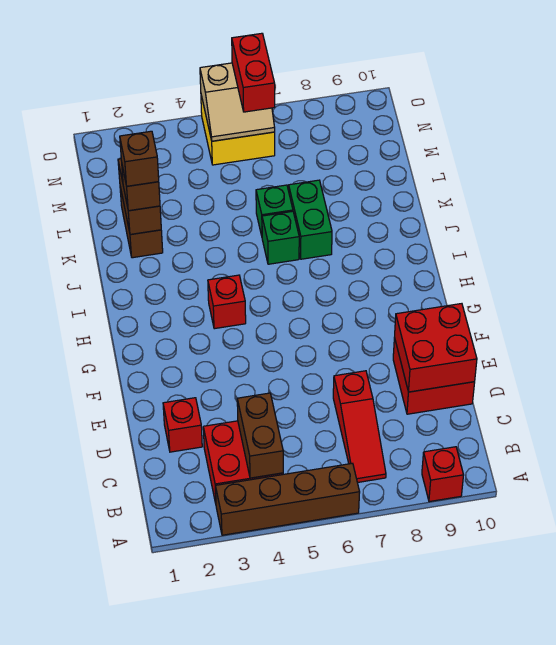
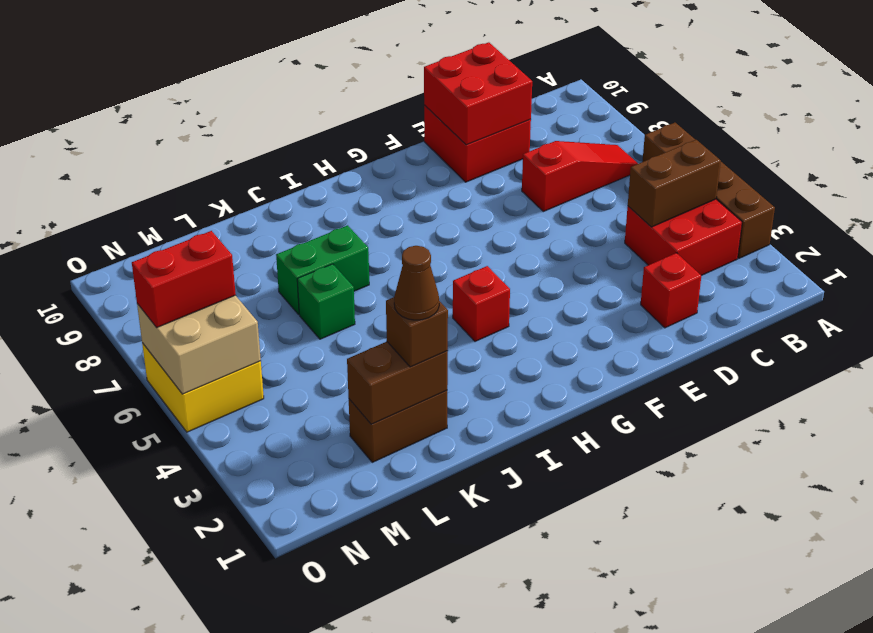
red 1x1 brick [422,447,464,502] -> none
green 1x1 brick [262,211,299,264] -> none
brown 1x1 brick [120,131,159,186] -> brown 1x1 cone [394,246,439,320]
tan 2x2 slope [200,63,275,141] -> tan 2x2 brick [137,295,261,394]

